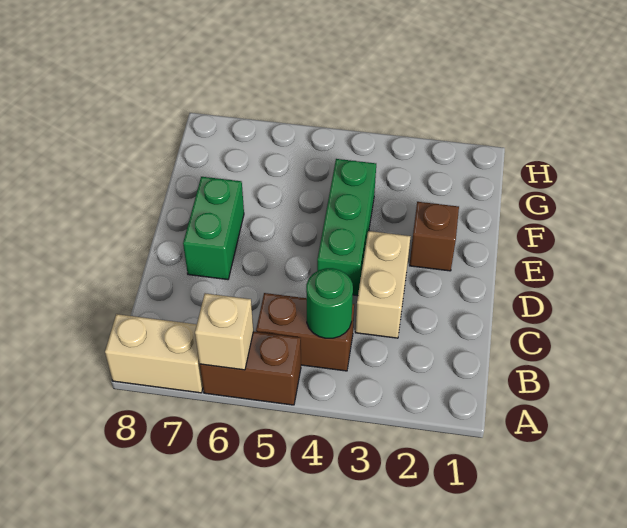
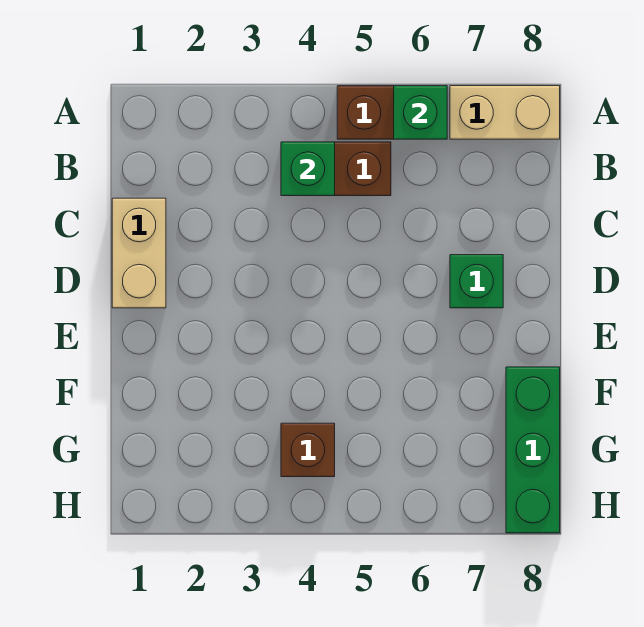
tan 1x1 brick [195,293,253,370] -> green 1x1 brick [394,86,447,139]
green 1x1 round brick [306,268,353,338] -> green 1x1 brick [281,142,335,196]
tan 1x2 brick [355,231,411,338] -> tan 1x2 brick moved to [112,198,166,308]
green 1x3 brick [317,159,376,296] -> green 1x3 brick moved to [506,367,560,533]
green 1x2 brick [183,177,244,280] -> green 1x1 brick [450,255,503,308]
brown 1x1 brick [410,202,459,271] -> brown 1x1 brick moved to [281,423,335,477]

